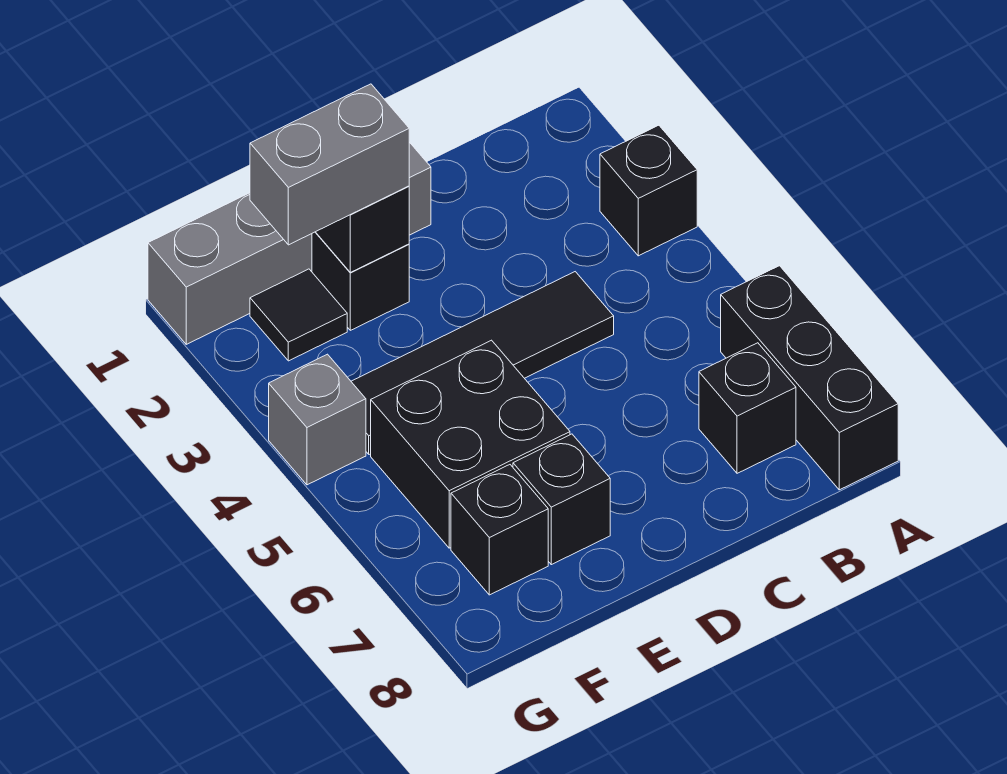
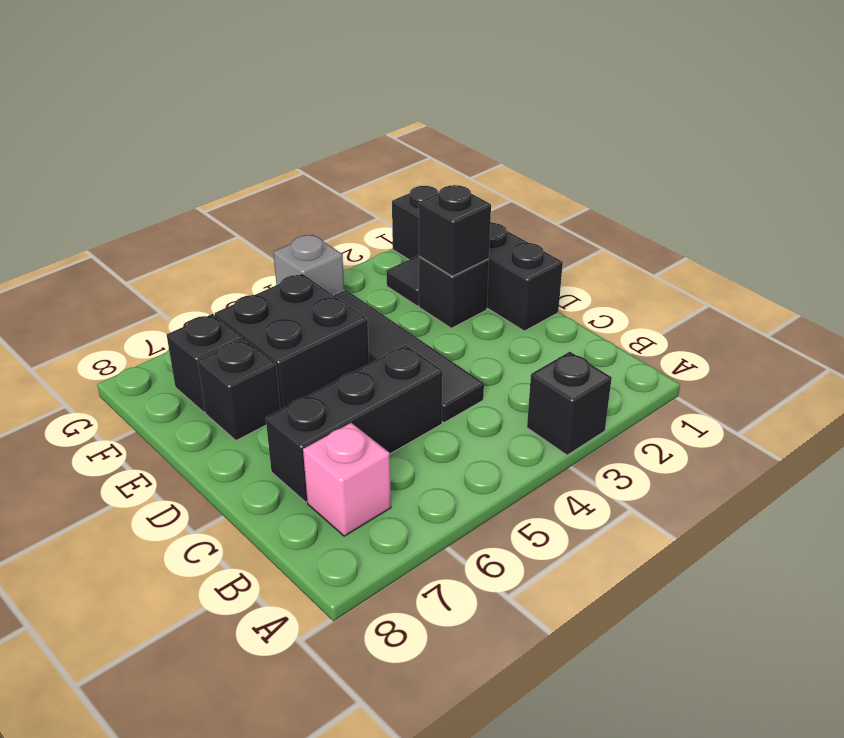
black 1x3 brick [721,266,898,490] -> black 1x3 brick moved to [266,345,443,502]
black 1x1 brick [699,343,796,473] -> pink 1x1 brick [303,423,391,536]
grey 1x4 brick [148,142,431,344] -> black 1x4 brick [392,186,563,331]
grey 1x2 brick [250,84,409,245] -> none

